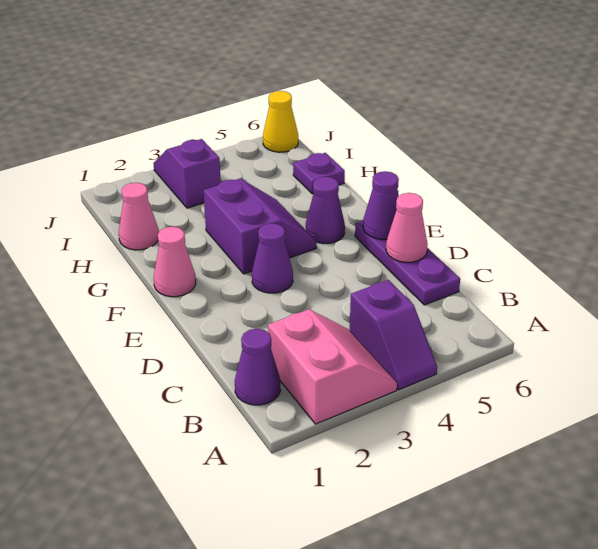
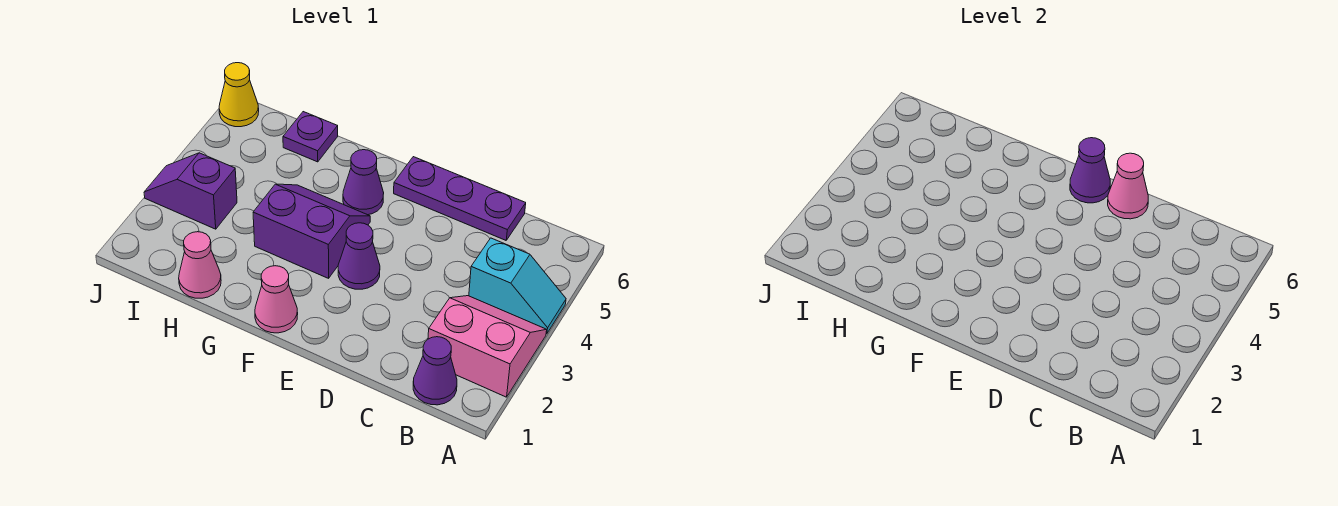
purple 1x2 slope [350,280,437,390] -> cyan 1x2 slope [469,238,566,334]

